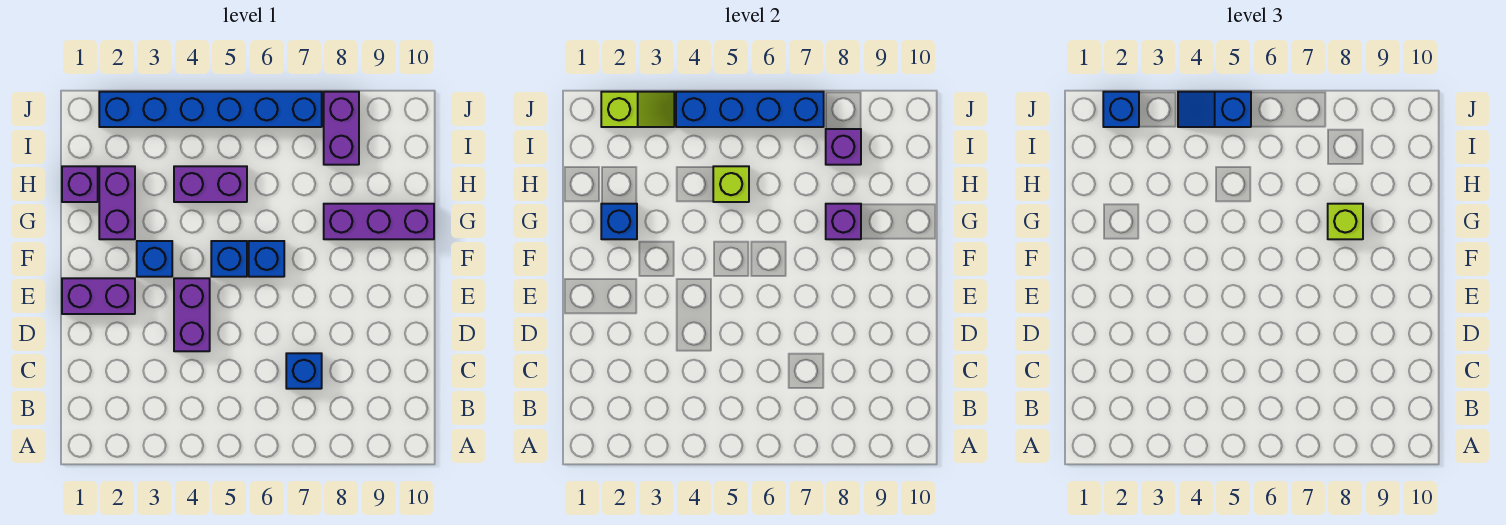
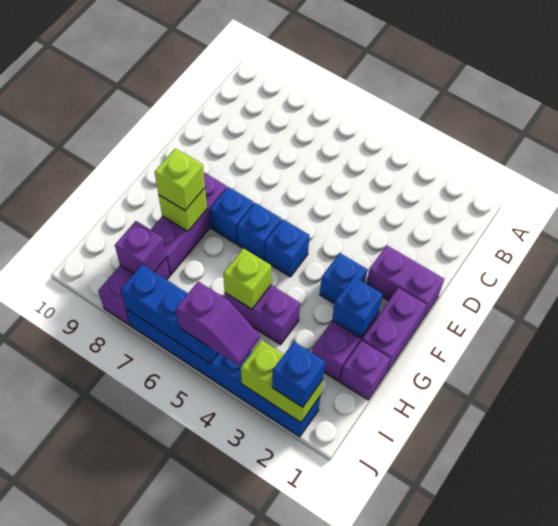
blue 1x1 brick [286,353,322,389] -> blue 1x1 brick moved to [209,187,254,244]
purple 1x2 brick [174,278,210,351] -> purple 1x2 brick moved to [362,288,427,373]
purple 1x3 brick [324,204,434,239] -> purple 1x3 brick turned to [151,173,227,275]
purple 1x1 brick [826,204,861,239] -> lime 1x1 brick [159,188,207,231]
lime 1x2 slope [601,92,674,127] -> lime 1x2 brick [241,340,323,422]
blue 1x4 brick [676,92,824,127] -> blue 1x3 brick [121,265,218,363]
blue 1x2 slope [1178,92,1251,127] -> purple 1x2 slope [176,282,260,366]

